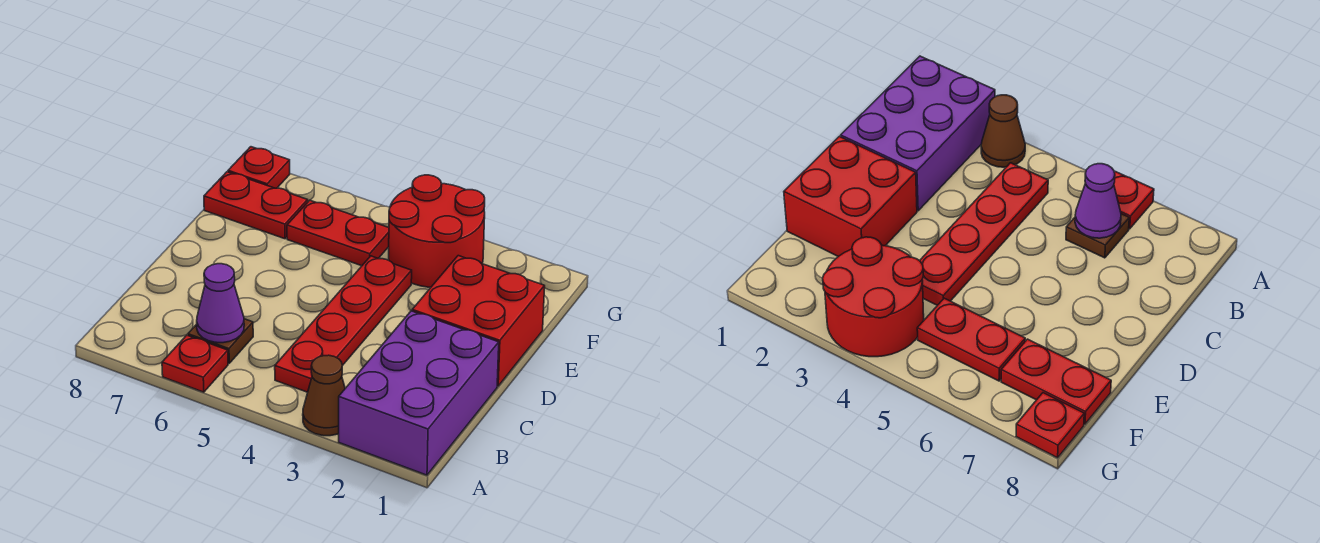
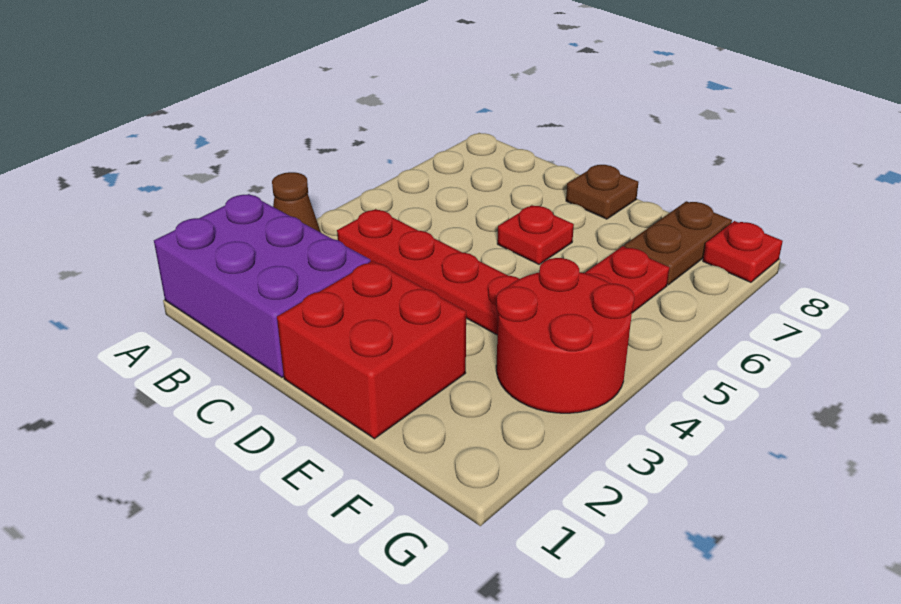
red 1x1 plate [162,335,228,392] -> red 1x1 plate moved to [497,205,574,264]
brown 1x1 plate [188,319,253,363] -> brown 1x1 plate moved to [566,165,638,219]
purple 1x1 cone [197,264,244,343] -> none
red 1x2 plate [204,172,308,239] -> brown 1x2 plate [624,201,732,285]

